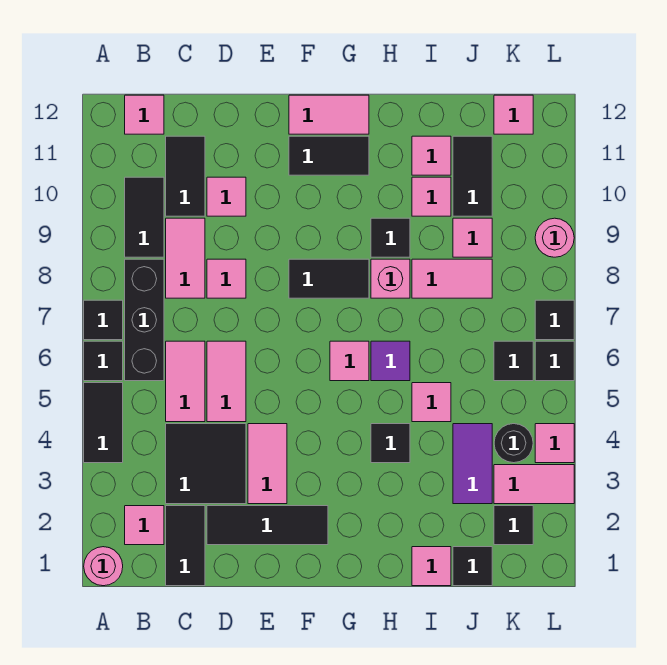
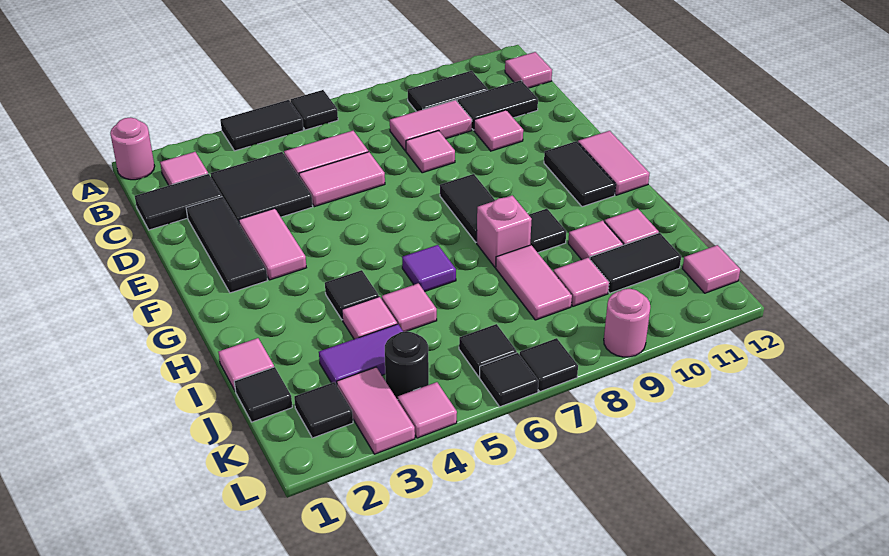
black 1x1 tile [84,300,123,340] -> none
black 1x3 brick [125,259,164,381] -> none
pink 1x2 tile [248,424,287,504] -> pink 1x2 tile turned to [239,208,306,280]
pink 1x1 tile [330,341,369,381] -> pink 1x1 tile moved to [342,297,397,339]

